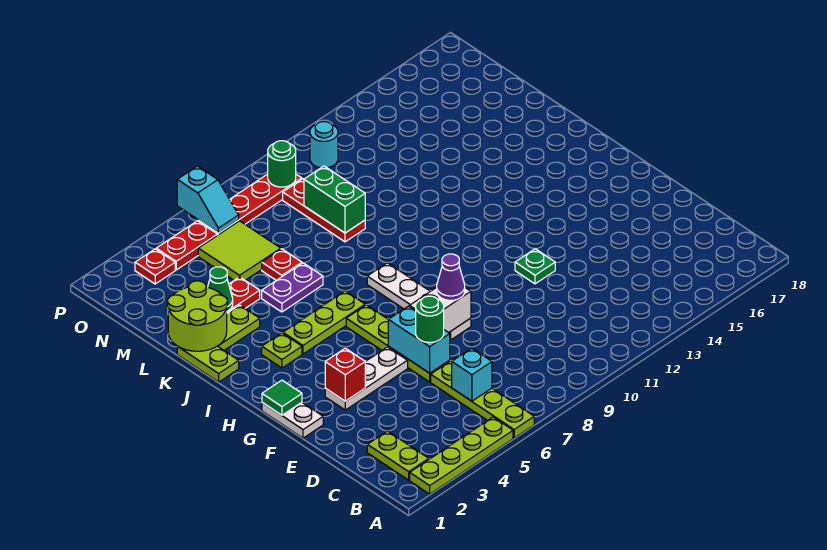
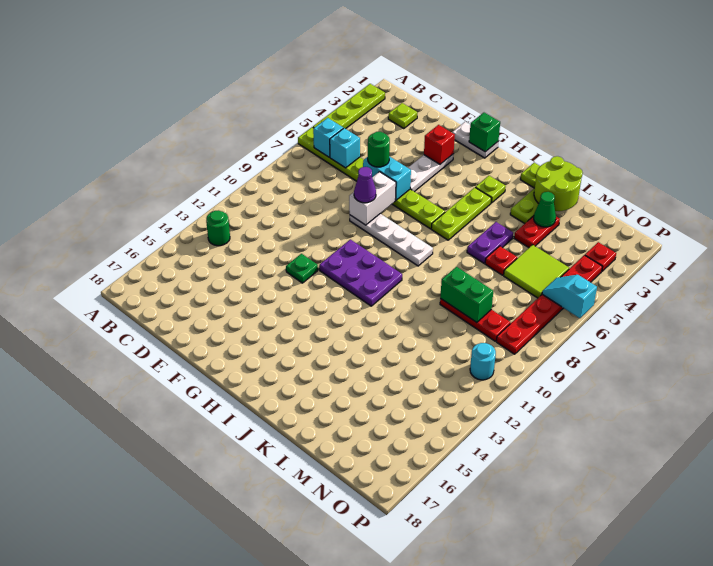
lime 1x2 plate [367,431,429,480] -> lime 1x1 plate [388,103,417,129]
none -> cyan 1x1 brick [313,118,343,157]
green 1x1 tile [262,380,302,415] -> green 1x1 brick [469,113,500,152]
none -> purple 2x3 plate [319,239,402,306]
green 1x1 round brick [268,141,296,187] -> green 1x1 round brick moved to [206,210,230,246]

